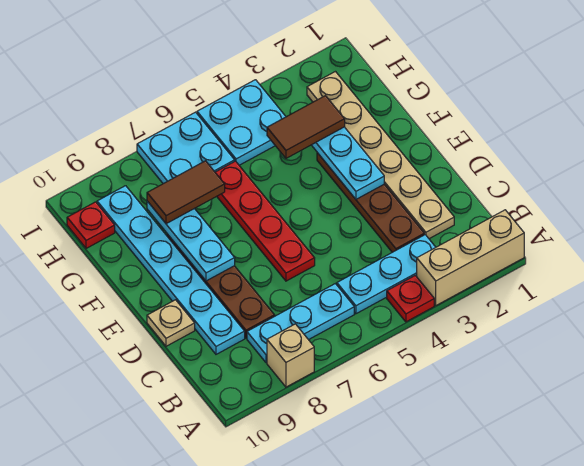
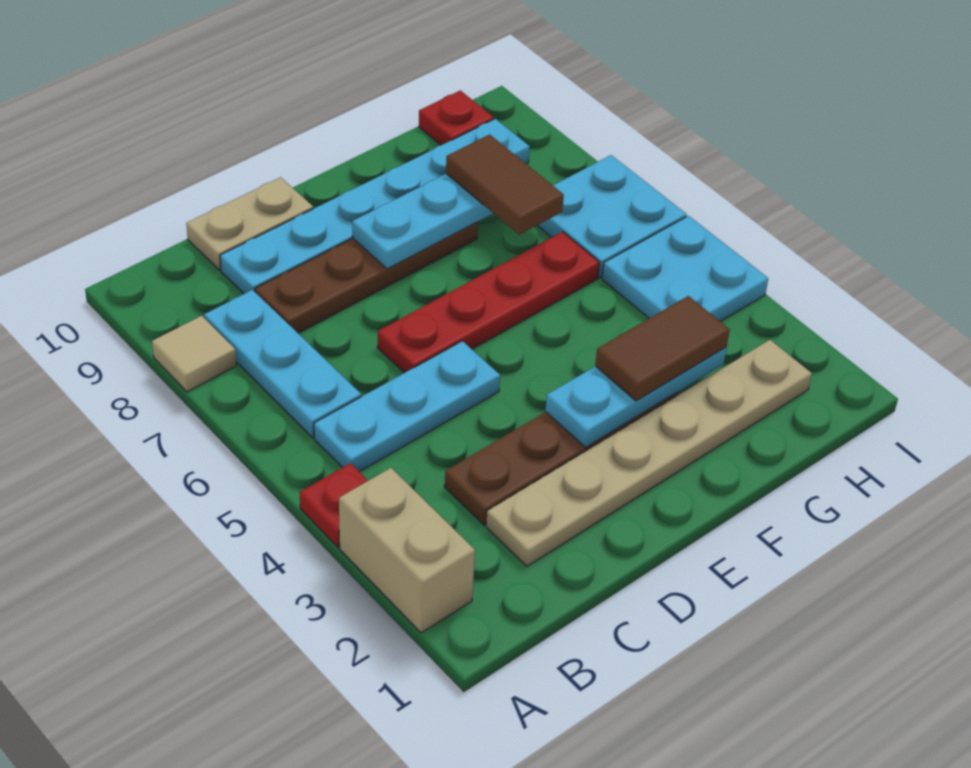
tan 1x3 brick [417,210,524,305] -> tan 1x2 brick [339,468,475,633]
tan 1x1 brick [267,324,314,387] -> tan 1x1 tile [152,316,236,392]
cyan 1x3 plate [337,235,436,314] -> cyan 1x3 plate turned to [314,341,500,472]
tan 1x1 plate [147,300,195,346] -> tan 1x2 plate [186,177,313,270]
brown 1x2 tile [267,96,345,158] -> brown 1x2 tile turned to [595,296,730,401]

